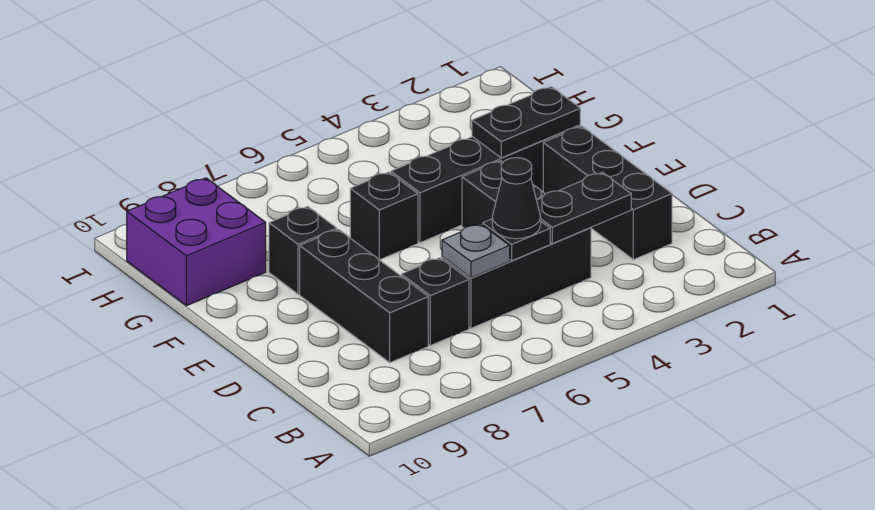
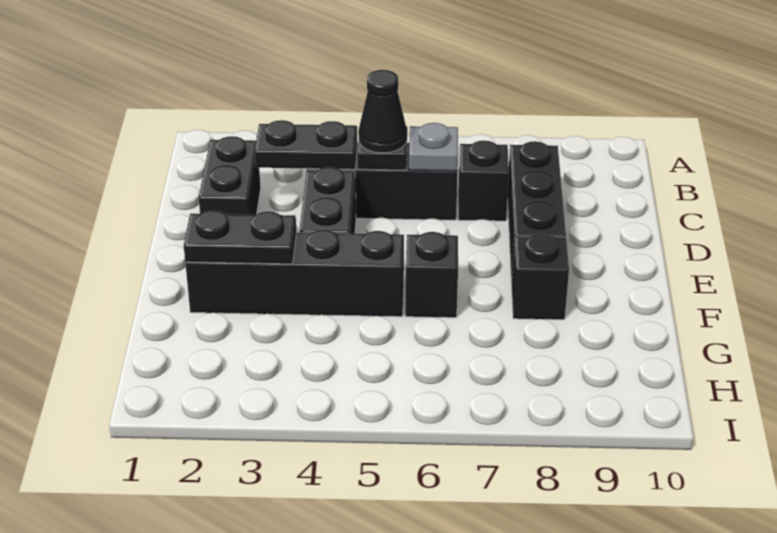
black 1x3 brick [543,126,672,260] -> black 1x2 brick [199,136,261,215]
purple 2x2 brick [127,178,266,306] -> none

